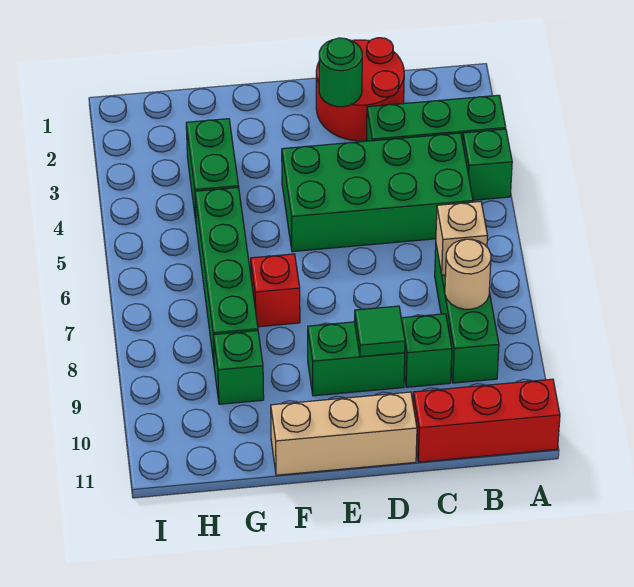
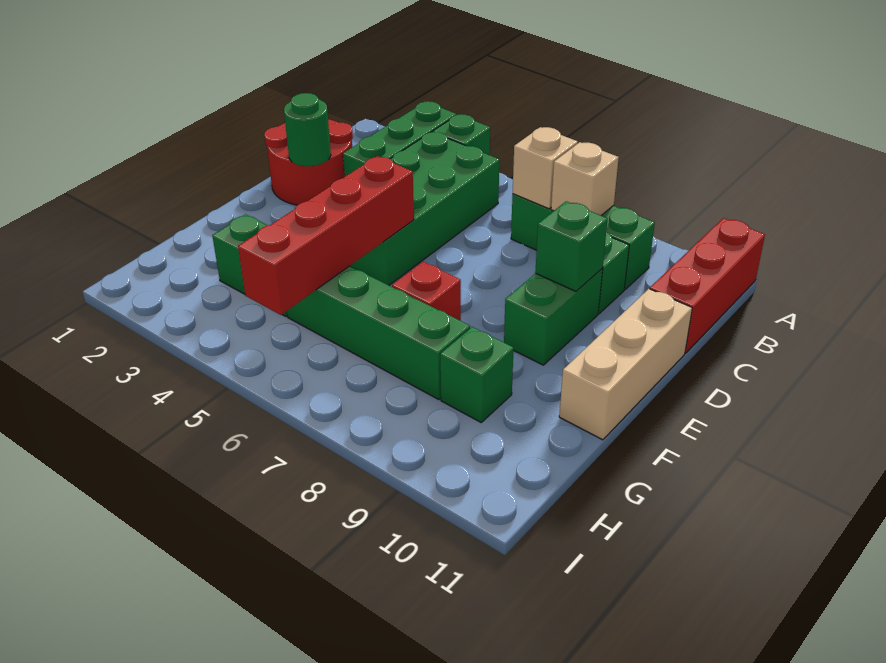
tan 1x1 round brick [445,239,491,309] -> tan 1x1 brick [551,142,619,215]
green 1x1 tile [354,306,405,357] -> green 1x1 brick [535,201,608,291]
none -> red 1x4 brick [238,156,414,315]

